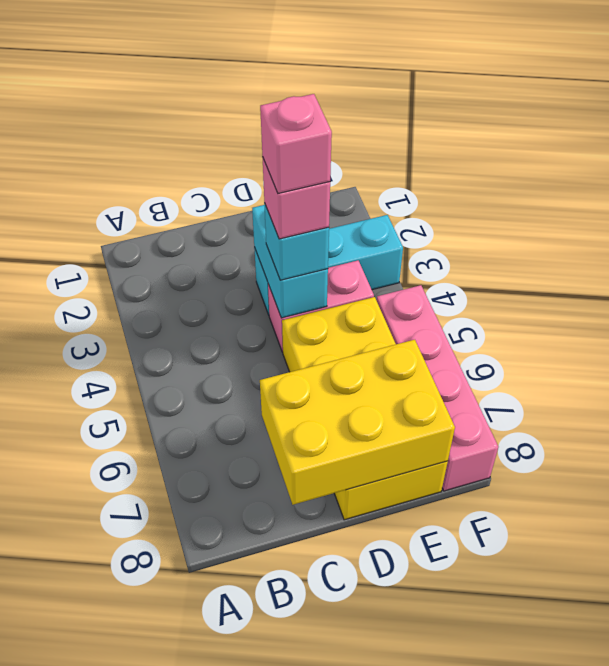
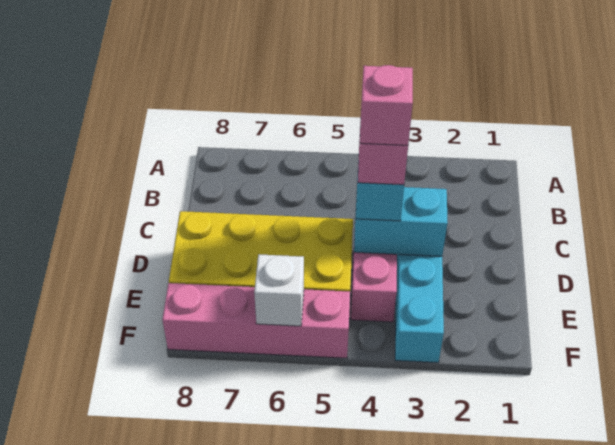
yellow 2x3 brick [260,340,455,505] -> none
none -> white 1x1 brick [254,254,304,326]

